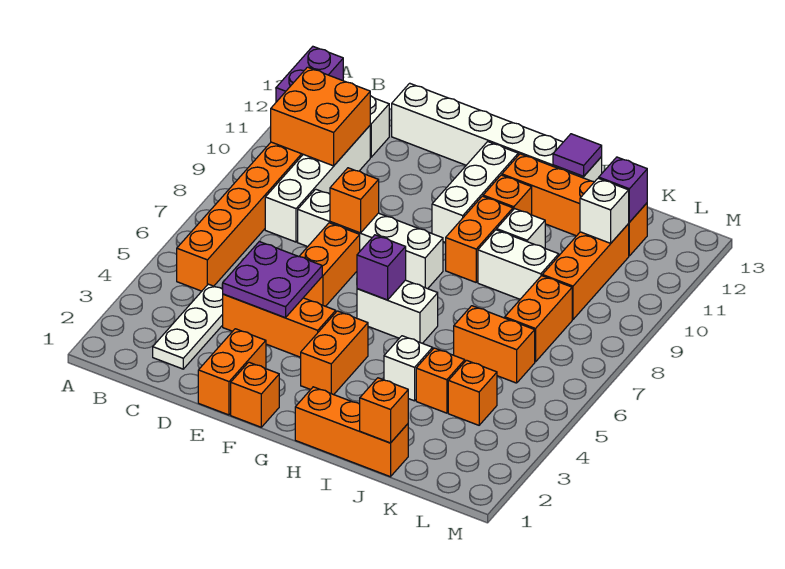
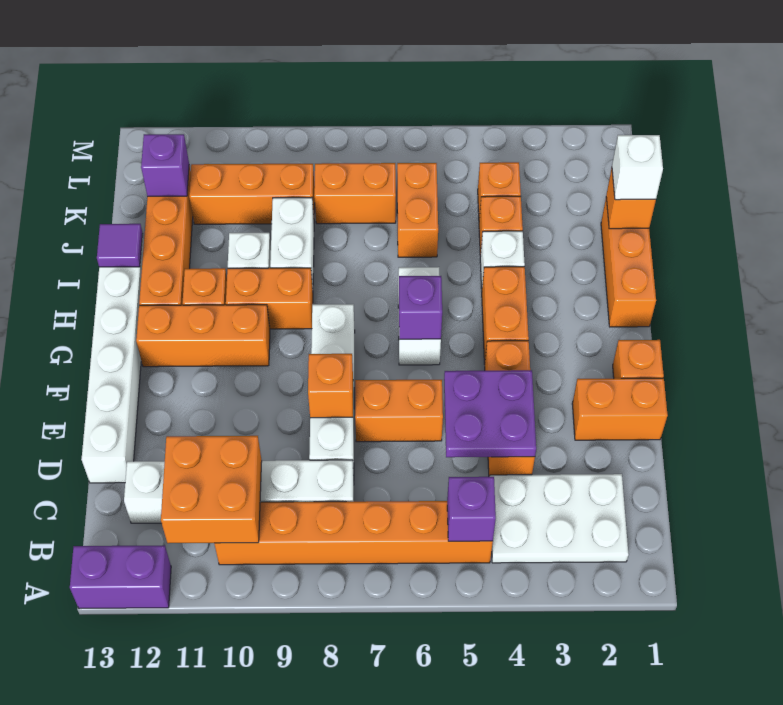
none -> purple 1x1 brick [447,476,496,541]
white 1x3 plate [153,284,223,369] -> white 2x3 plate [490,474,629,563]
orange 1x2 brick [301,311,368,395] -> orange 1x2 brick turned to [482,267,529,364]
white 1x3 brick [432,142,518,243] -> orange 1x3 brick [136,305,270,367]
white 1x1 brick [580,178,629,243] -> white 1x1 brick moved to [612,135,663,200]

